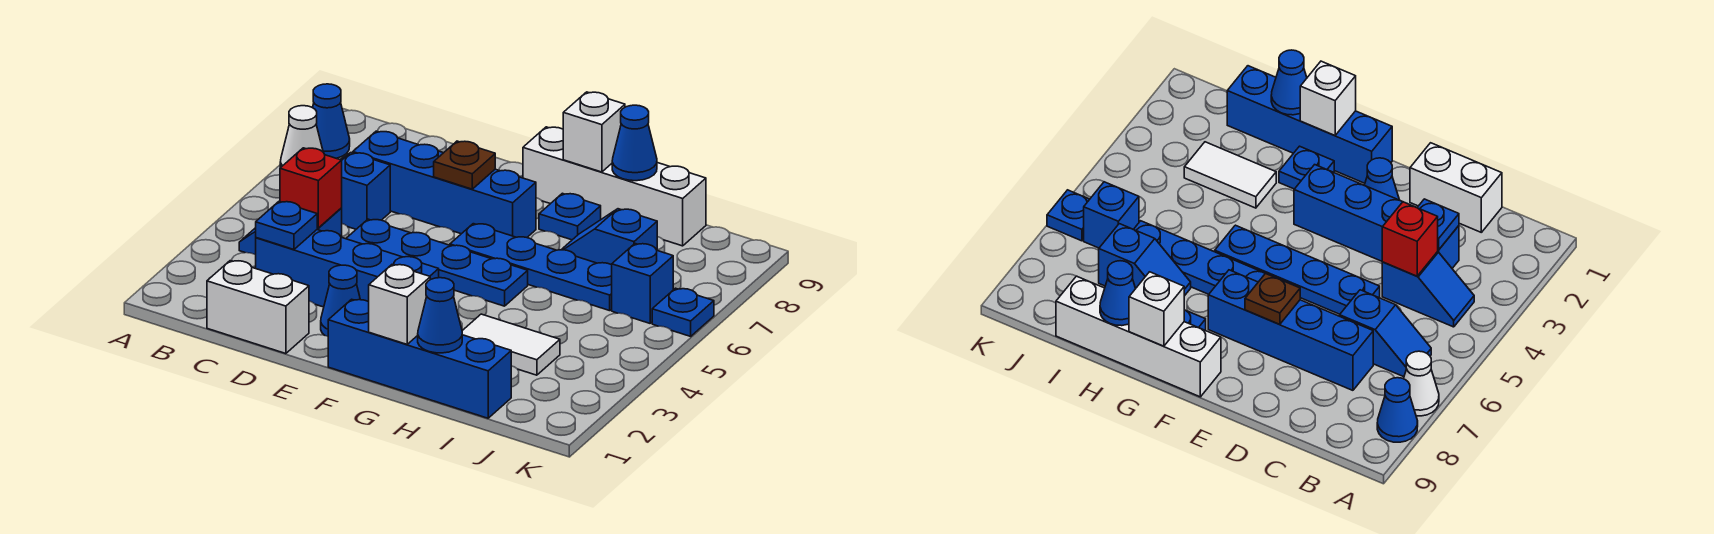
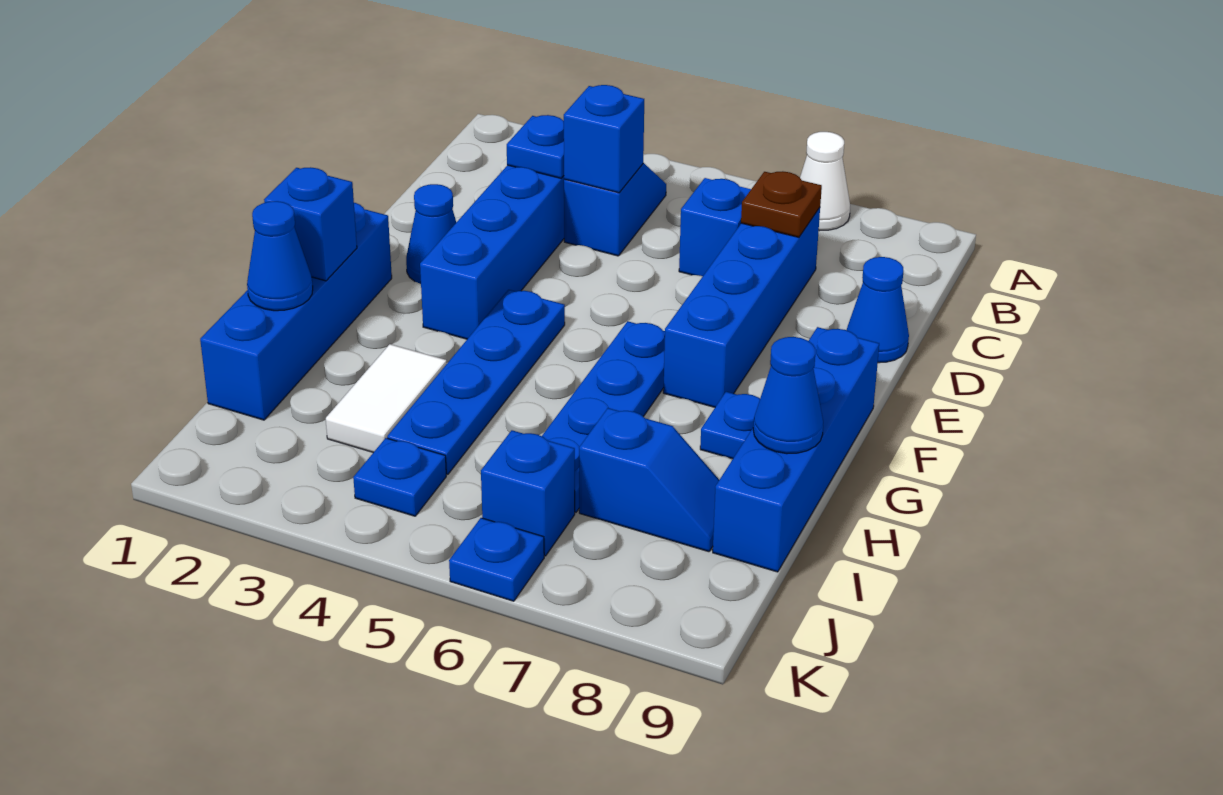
blue 1x1 cone [313,84,350,158] -> blue 1x1 cone moved to [847,257,909,363]
white 1x2 brick [207,261,309,354] -> none
red 1x1 brick [280,148,342,228] -> blue 1x1 brick [564,85,644,193]
blue 1x4 plate [346,219,528,306] -> blue 1x4 plate moved to [387,290,565,474]
brown 1x1 plate [434,141,495,189] -> brown 1x1 plate moved to [741,171,822,237]
white 1x4 brick [523,127,706,246] -> blue 1x4 brick [713,327,879,572]
white 1x1 brick [369,264,430,344] -> blue 1x1 brick [264,167,357,281]
blue 1x1 plate [1279,146,1334,189] -> blue 1x1 plate moved to [353,438,446,516]
white 1x1 brick [563,92,625,172] -> none
blue 1x2 slope [561,209,657,265] -> blue 1x2 slope turned to [579,408,719,552]

